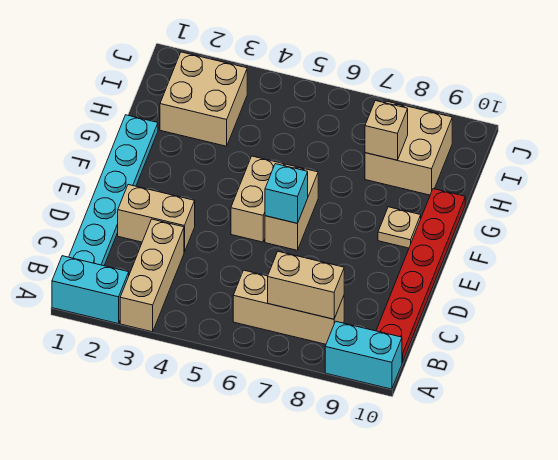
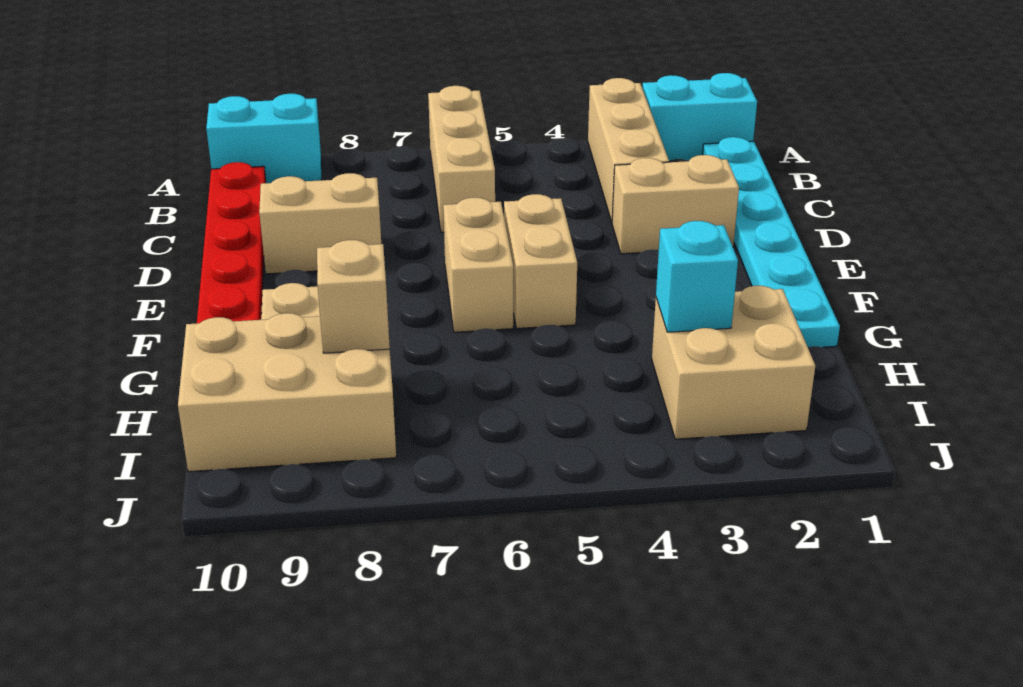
tan 1x3 brick [233,270,344,344] -> tan 1x3 brick turned to [428,86,495,232]
tan 1x2 brick [268,252,344,319] -> tan 1x2 brick moved to [259,173,381,274]
cyan 1x1 brick [265,164,308,223] -> cyan 1x1 brick moved to [656,221,738,332]
tan 2x2 brick [365,101,452,195] -> tan 2x3 brick [178,313,396,472]

